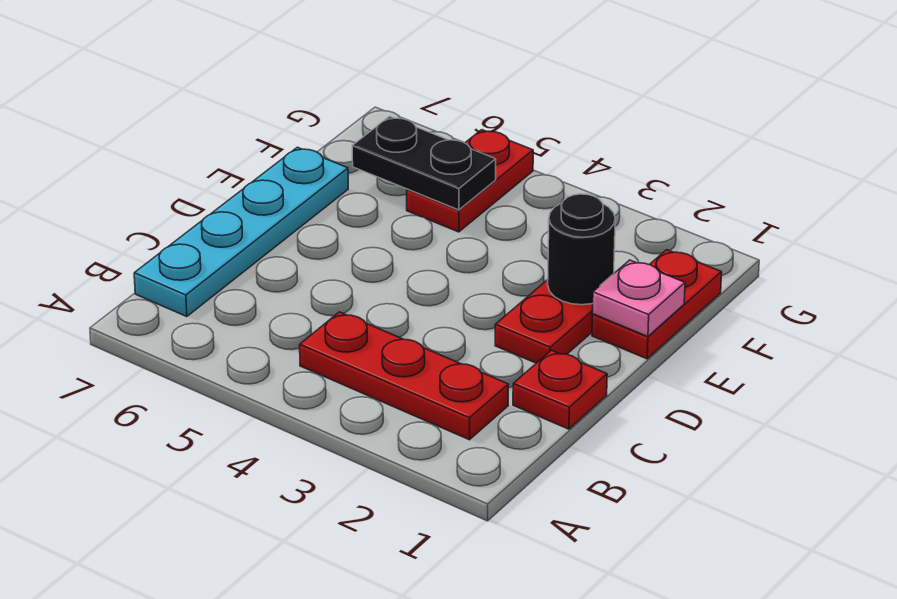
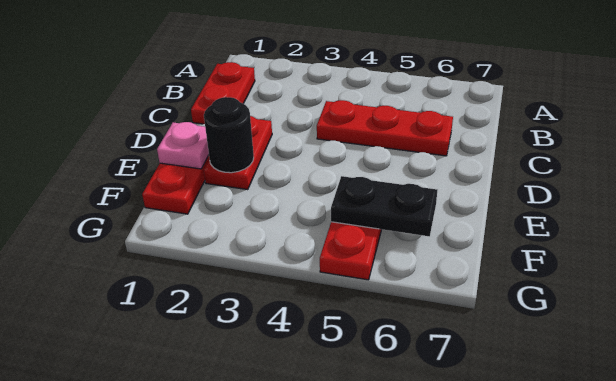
red 1x3 plate [300,312,508,440] -> red 1x3 plate moved to [317,100,453,156]
cyan 1x4 plate [134,147,348,317] -> none
red 1x1 plate [513,350,607,429] -> red 1x2 plate [191,62,255,124]

